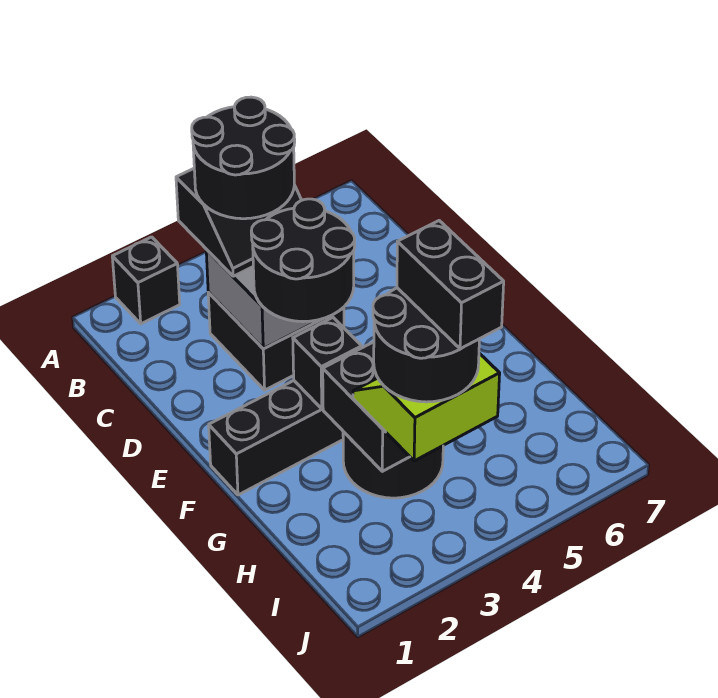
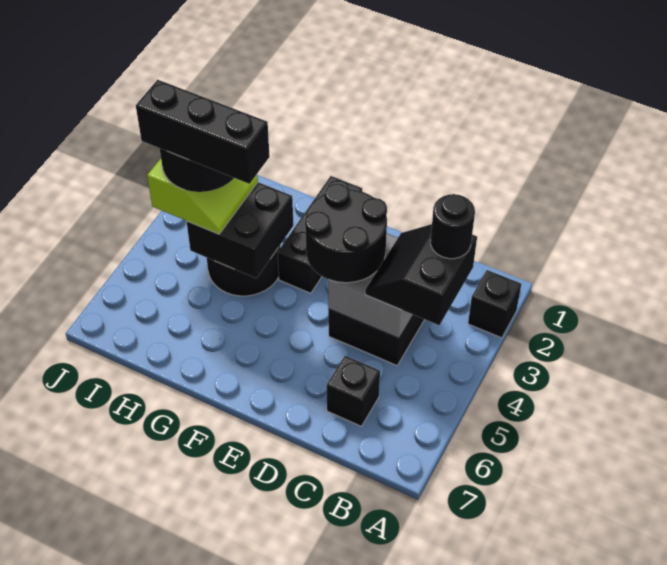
black 2x2 round brick [192,97,295,219] -> black 1x1 round brick [430,194,475,259]
black 1x1 brick [293,318,362,409] -> black 1x1 brick moved to [327,356,380,426]
black 1x2 brick [397,221,504,349] -> black 1x3 brick [136,80,270,184]

